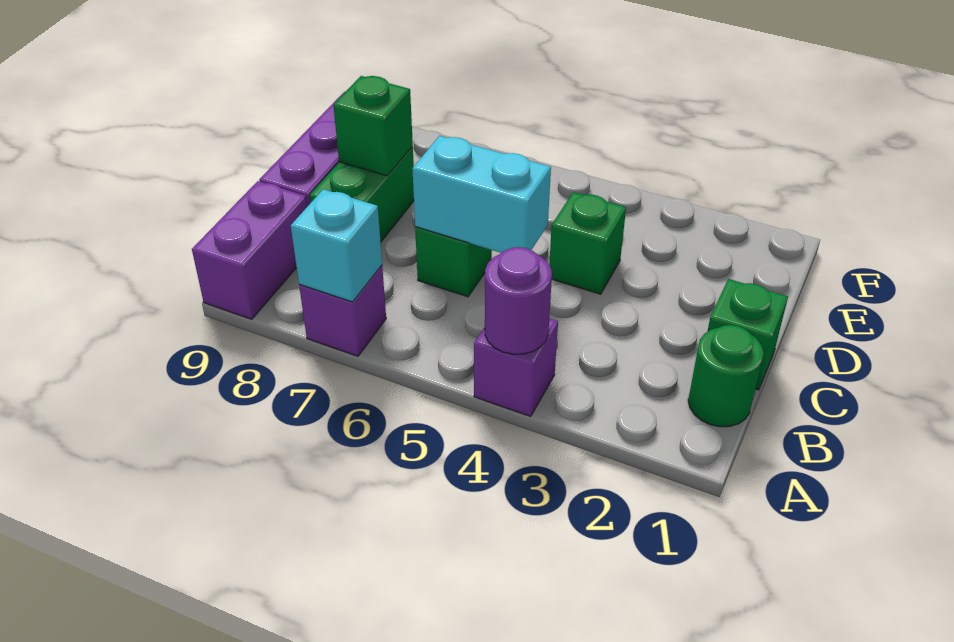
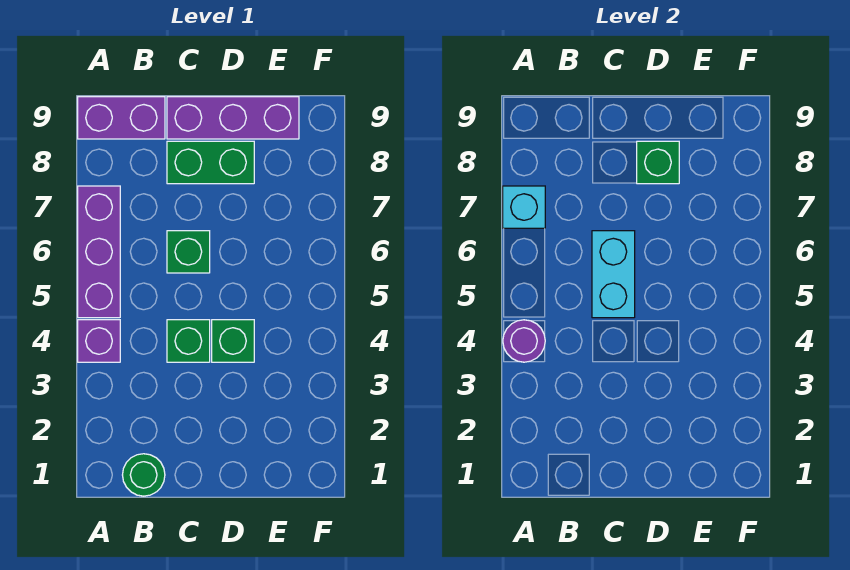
purple 1x1 brick [299,265,386,356] -> purple 1x3 brick [78,186,120,318]
green 1x1 brick [708,279,788,390] -> green 1x1 brick moved to [167,320,210,362]

